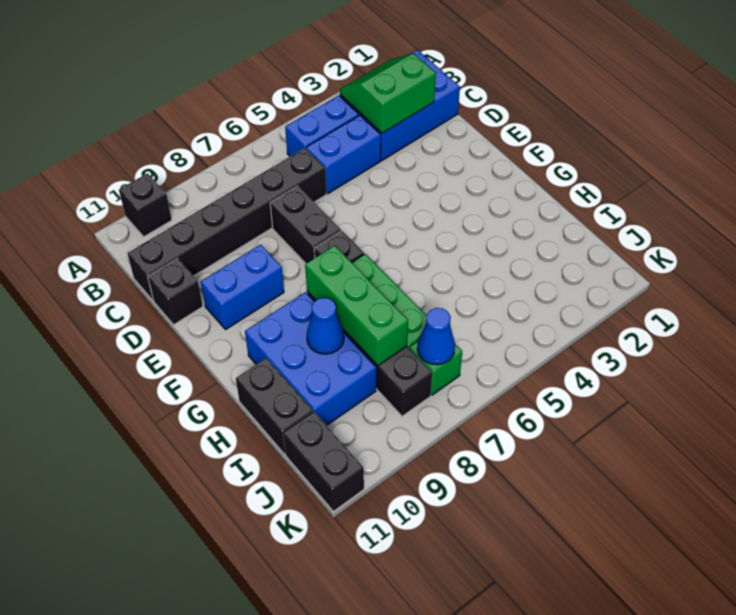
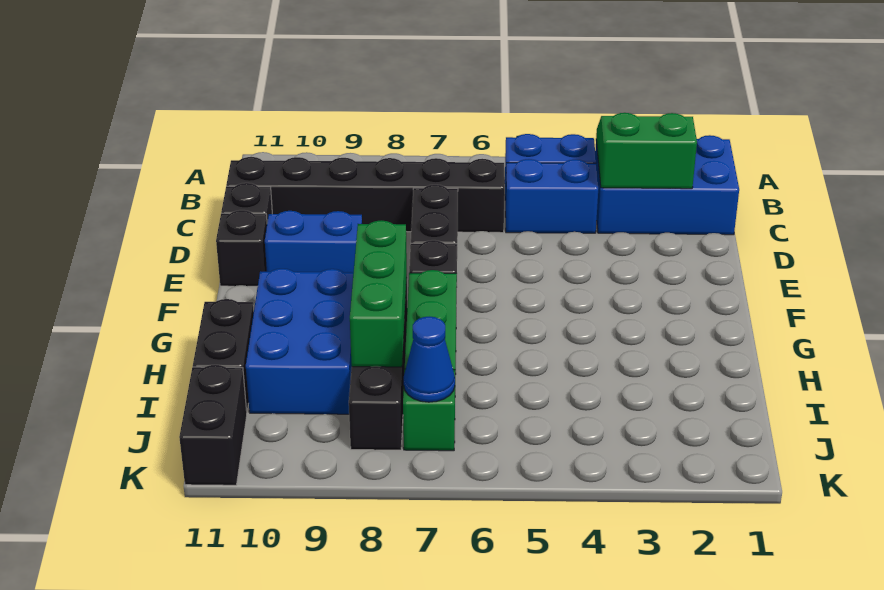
black 1x1 brick [119,173,172,237] -> black 1x1 brick moved to [216,210,267,286]
blue 1x1 cone [307,298,344,354] -> none

